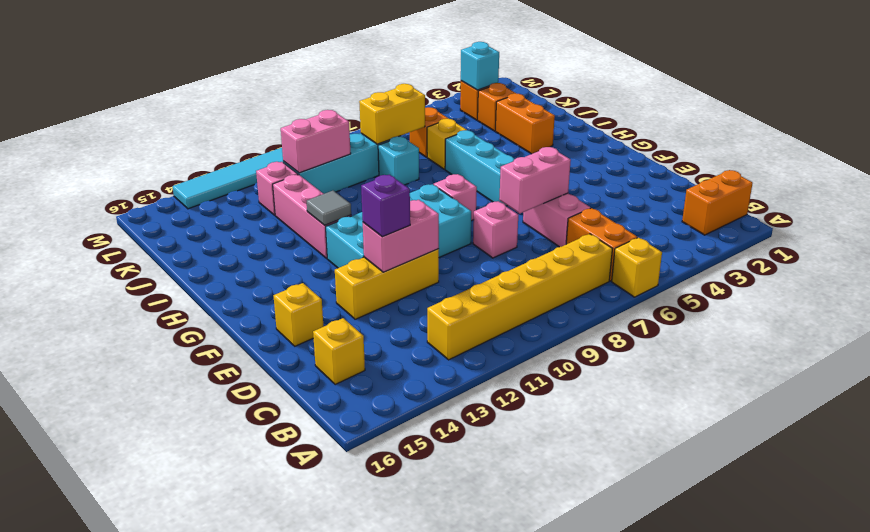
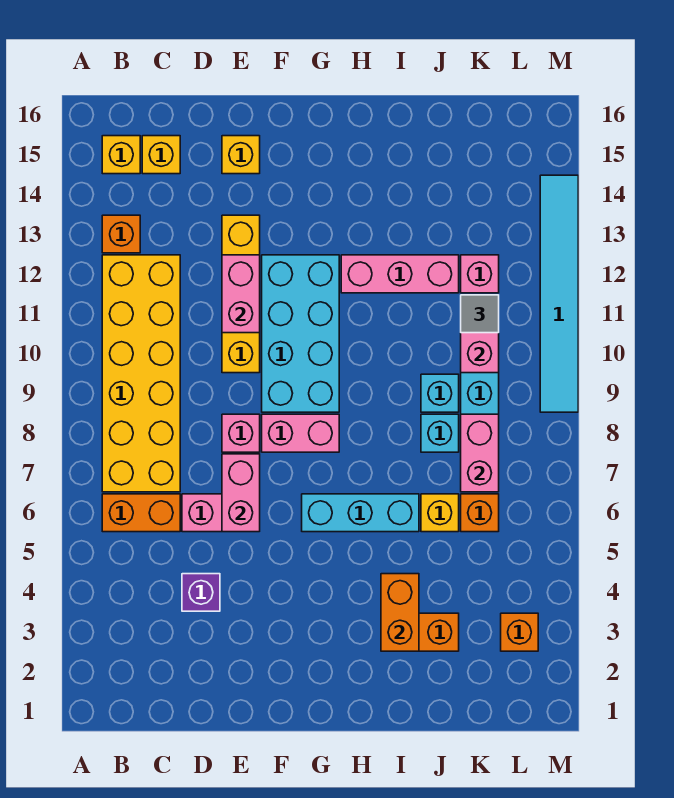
yellow 1x1 brick [612,238,662,297] -> yellow 1x1 brick moved to [102,136,140,174]
orange 1x2 brick [682,170,753,235] -> orange 1x2 brick moved to [381,574,419,651]
yellow 1x6 brick [427,234,612,360] -> yellow 2x6 brick [102,255,180,492]
yellow 1x3 brick [335,249,439,319] -> yellow 1x4 brick [222,215,260,373]
purple 1x1 brick [361,175,410,237] -> purple 1x1 brick moved to [182,574,220,611]
pink 1x1 brick [434,174,477,221] -> pink 1x2 brick [262,414,339,452]
grey 1x1 tile [307,191,351,225] -> grey 1x1 tile moved to [461,295,499,333]
orange 1x1 brick [478,83,515,131] -> orange 1x1 brick moved to [102,215,140,253]
yellow 1x2 brick [359,84,425,144] -> pink 1x2 brick [461,414,499,492]
cyan 1x1 brick [461,42,499,90] -> cyan 1x1 brick moved to [421,374,459,412]

